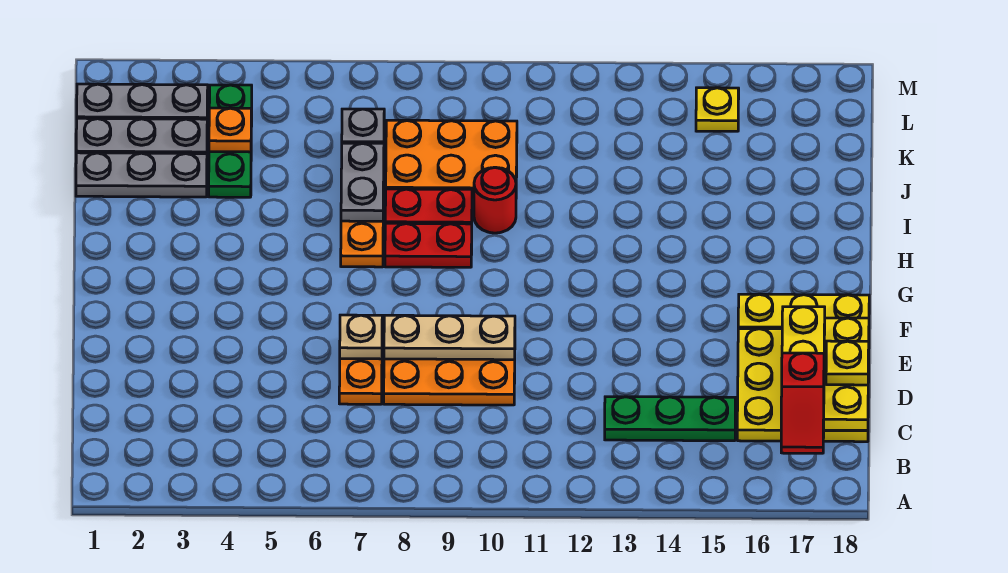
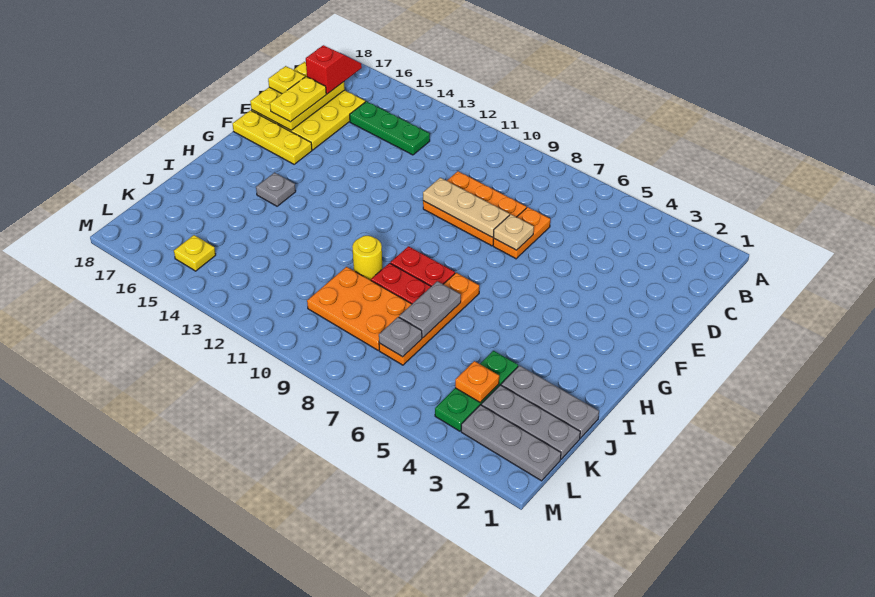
none -> grey 1x1 plate [256,172,296,206]
red 1x1 round brick [474,167,516,233] -> yellow 1x1 round brick [352,236,382,280]

